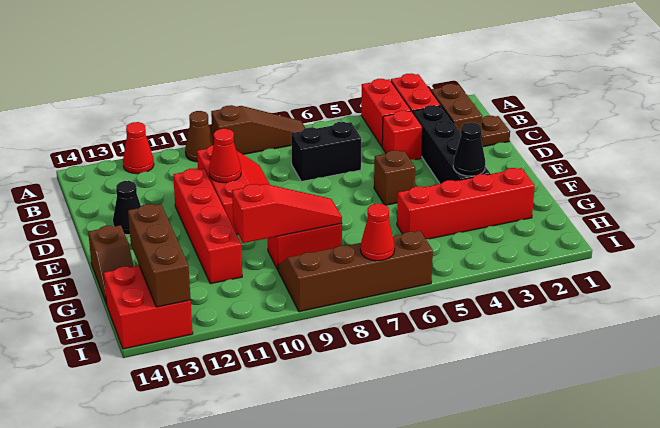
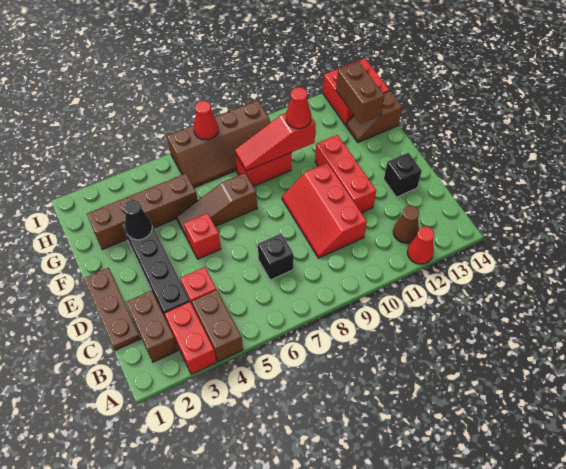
red 1x2 brick [361,79,411,146] -> brown 1x2 brick [192,290,243,362]
brown 1x3 slope [211,105,305,154] -> brown 1x3 slope moved to [177,173,257,238]
brown 1x1 cone [185,111,214,162] -> brown 1x1 cone moved to [393,206,419,243]
brown 1x1 plate [481,116,510,147] -> brown 1x3 plate [84,268,140,351]
black 1x2 brick [291,122,361,181] -> black 1x1 brick [258,234,294,280]
red 1x1 cone [209,129,241,183] -> red 1x1 cone moved to [286,87,311,129]
red 1x4 brick [173,169,242,284] -> red 1x3 brick [315,135,376,213]
black 1x1 cone [113,181,141,235] -> black 1x1 brick [384,153,422,197]
brown 1x1 brick [374,150,415,205] -> red 1x1 brick [184,213,221,259]
brown 1x2 slope [88,225,133,304] -> brown 1x2 slope turned to [346,91,402,142]
red 1x4 brick [397,168,535,239] -> brown 1x4 brick [87,173,198,250]
brown 1x3 brick [128,204,191,307] -> brown 1x2 brick [336,62,384,124]

